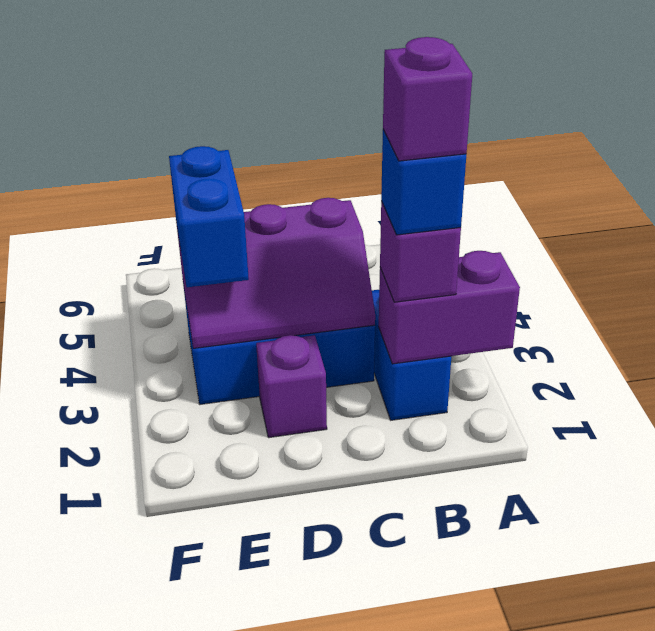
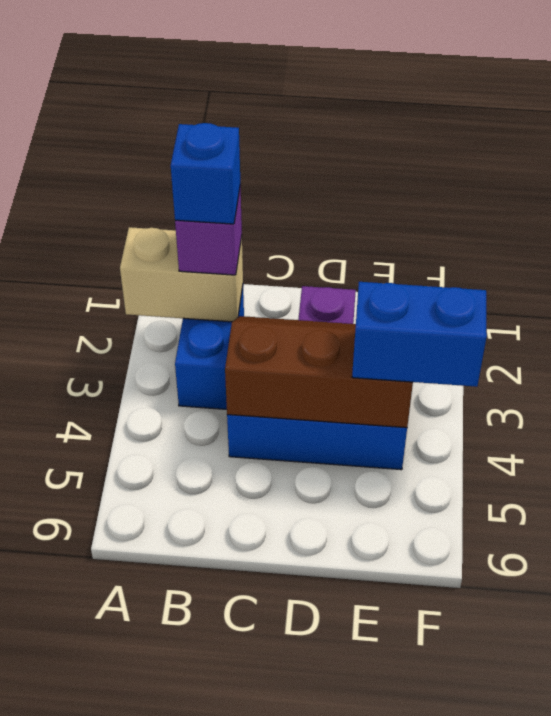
purple 1x2 brick [379,251,520,364] -> tan 1x2 brick [120,227,243,322]
purple 1x1 brick [383,37,472,161] -> none
purple 2x3 slope [177,198,375,348] -> brown 2x3 slope [225,316,413,428]
blue 1x2 brick [169,146,249,287] -> blue 1x2 brick turned to [352,282,487,387]

